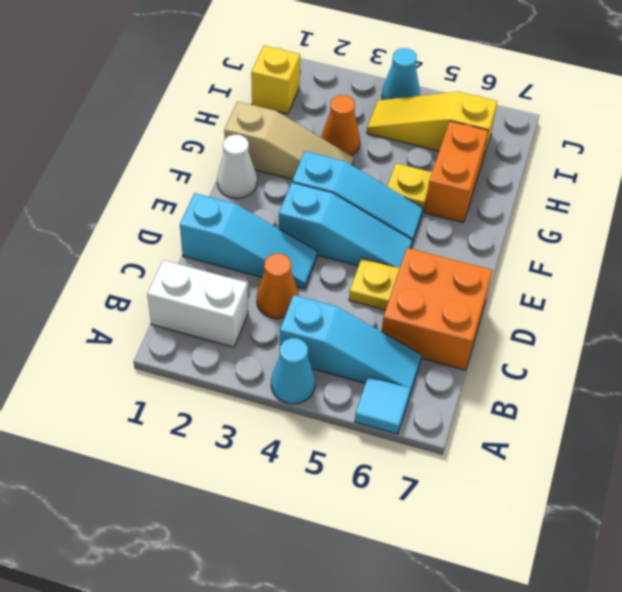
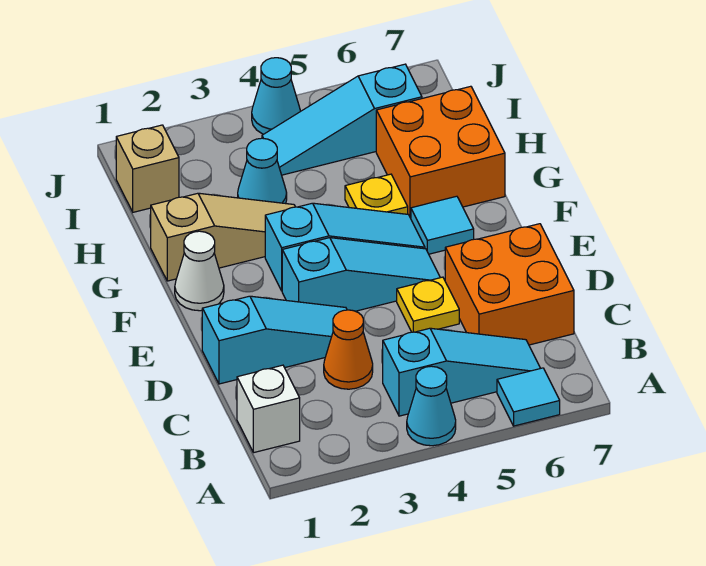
white 1x2 brick [147,260,248,347] -> white 1x1 brick [237,365,300,453]
none -> cyan 1x1 tile [411,196,474,254]
orange 1x2 brick [425,121,488,222] -> orange 2x2 brick [376,86,505,218]
orange 1x1 cone [321,95,360,156] -> cyan 1x1 cone [238,138,287,204]
yellow 1x1 brick [251,46,300,114] -> tan 1x1 brick [116,125,179,212]
yellow 1x3 slope [367,92,498,158] -> cyan 1x3 slope [262,64,422,175]

